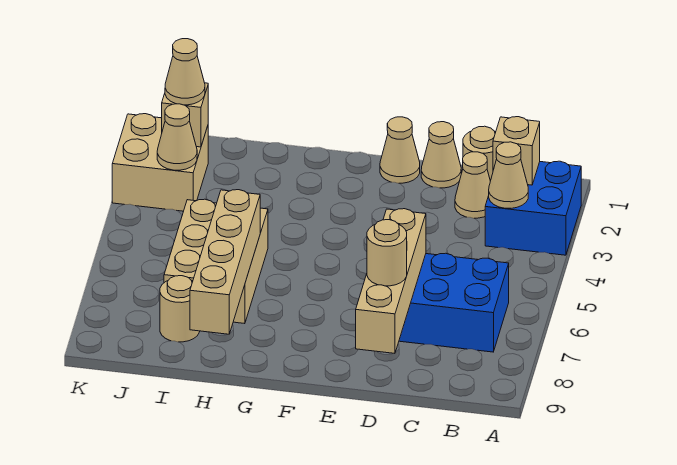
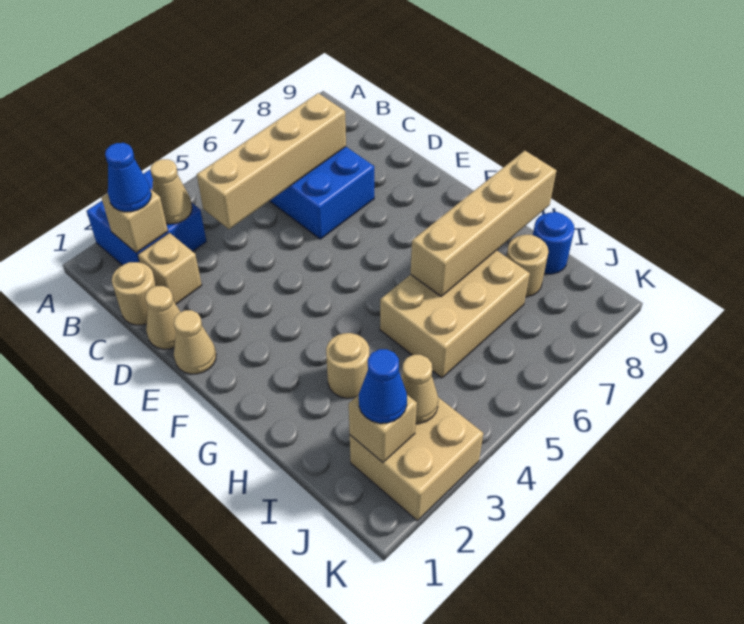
none -> blue 1x1 cone [105,143,151,212]
tan 1x1 cone [455,152,490,218] -> tan 1x1 brick [138,233,202,304]
tan 1x4 brick [356,209,426,353] -> tan 1x4 brick moved to [197,93,346,229]
tan 1x1 round brick [367,220,407,286] -> tan 1x1 round brick moved to [326,333,369,398]
none -> blue 1x1 round brick [533,212,575,274]
tan 1x1 cone [165,39,205,105] -> blue 1x1 cone [359,349,407,423]

